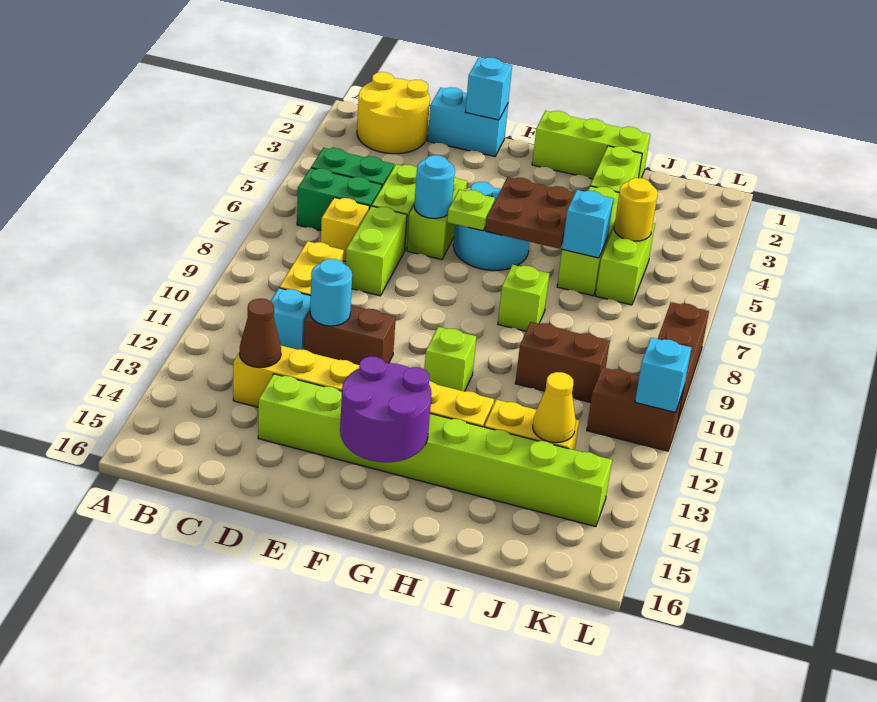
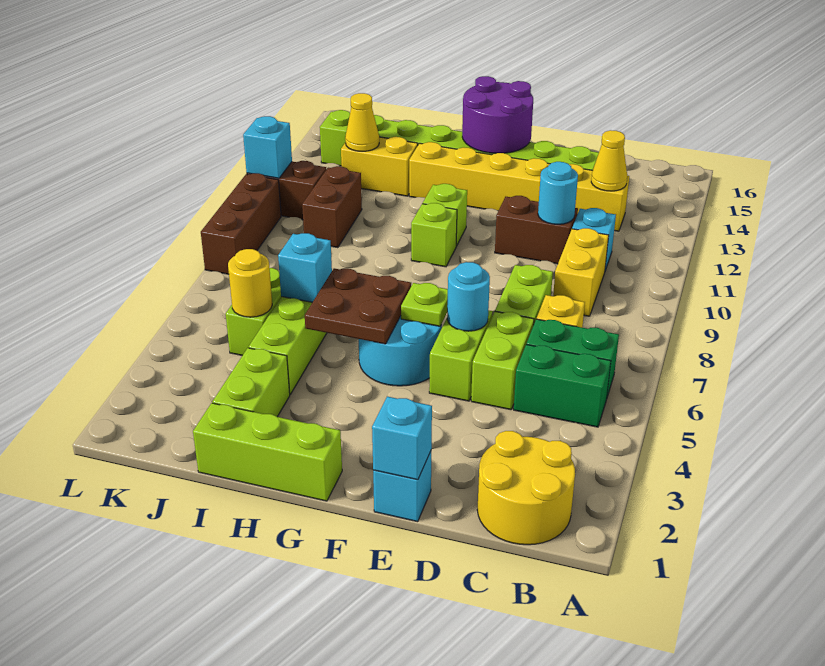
brown 1x1 cone [240,299,281,368] -> yellow 1x1 cone [591,130,627,191]
cyan 1x2 brick [428,87,508,157] -> cyan 1x1 brick [373,451,431,522]
lime 1x1 brick [498,265,549,331] -> lime 1x1 brick moved to [411,203,457,267]
brown 1x2 brick [515,322,610,403] -> brown 1x2 brick turned to [302,166,362,248]

